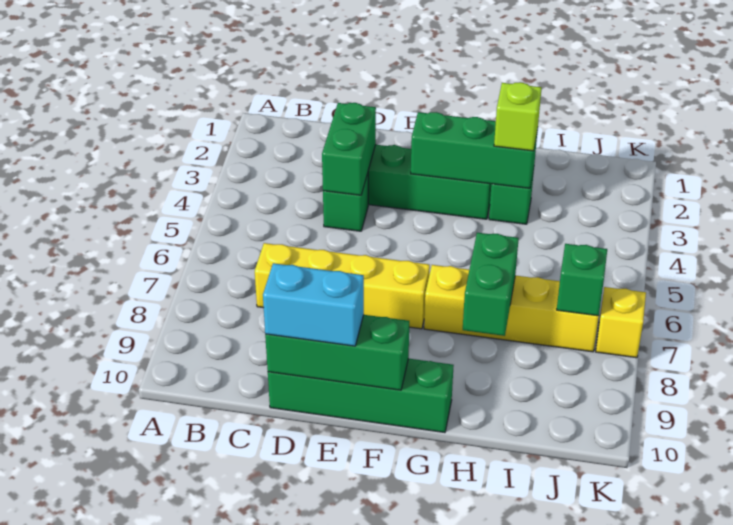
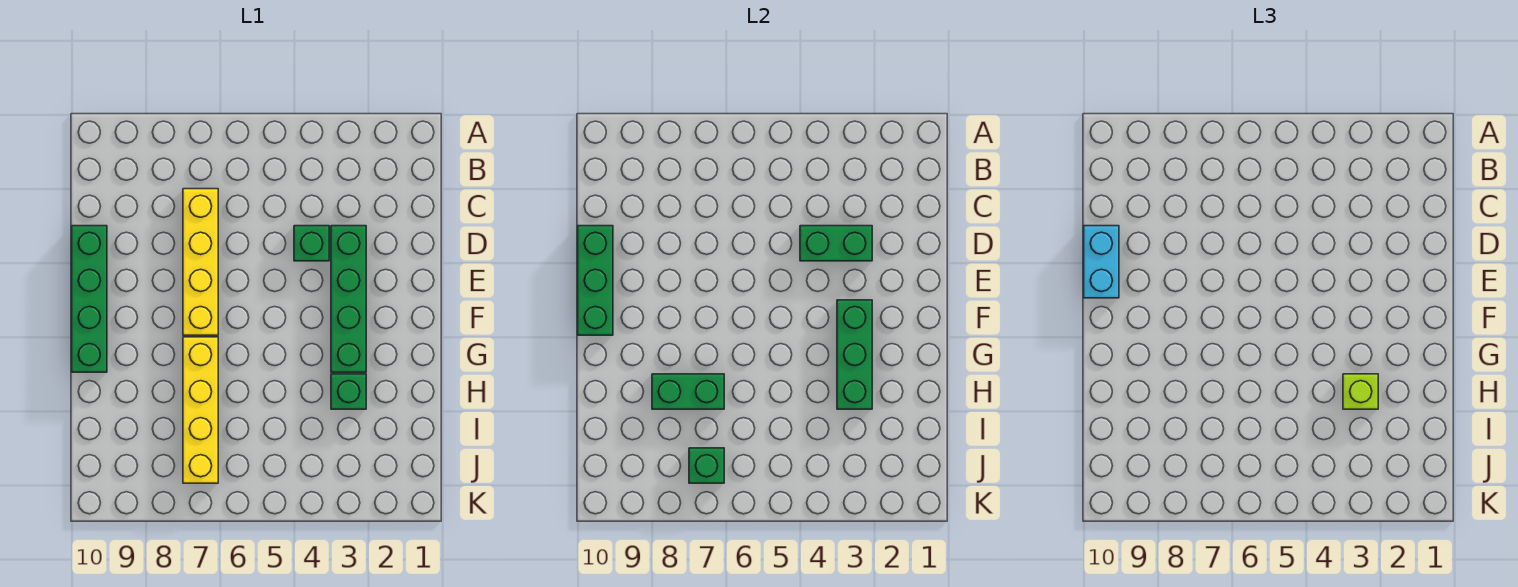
yellow 1x1 brick [596,287,646,358] -> none

